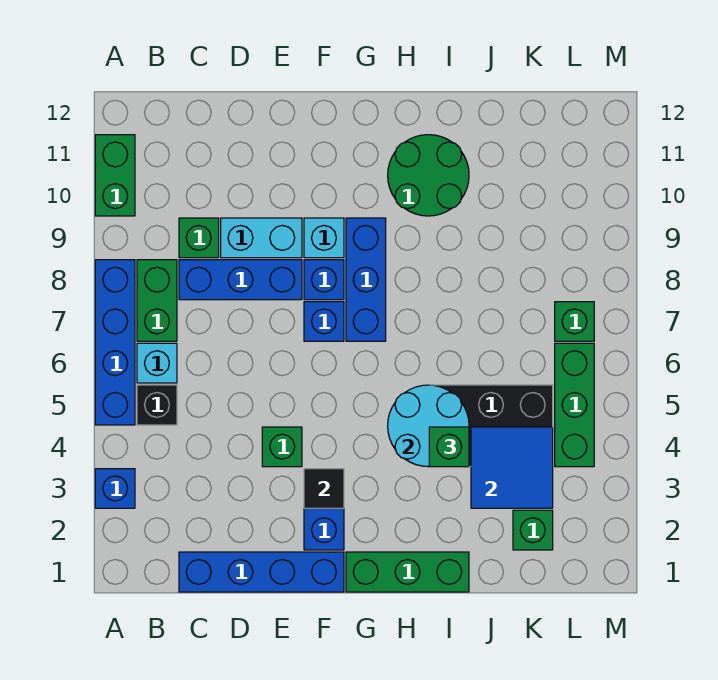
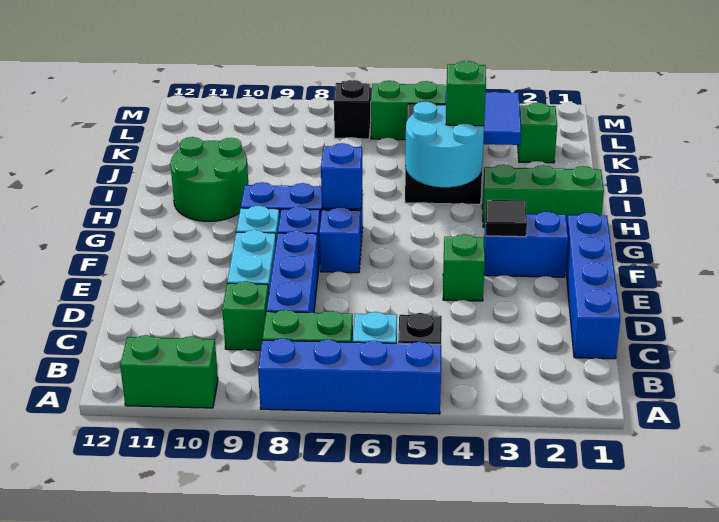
blue 1x1 brick [95,469,135,508] -> blue 1x1 brick moved to [321,143,362,209]
green 1x3 brick [346,552,469,592] -> green 1x3 brick turned to [482,165,604,227]
green 1x1 brick [555,302,594,341] -> black 1x1 brick [334,80,371,139]

